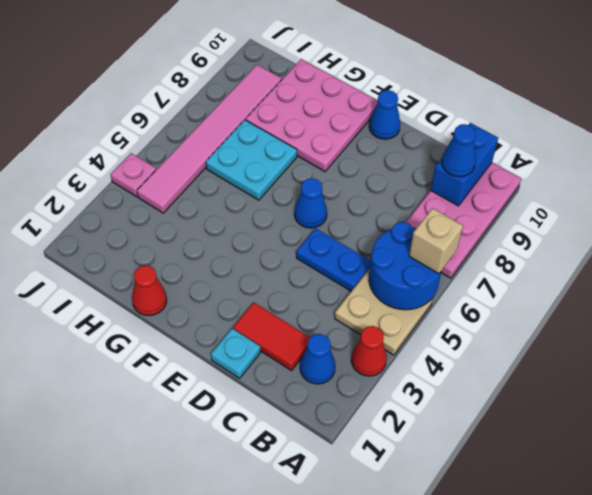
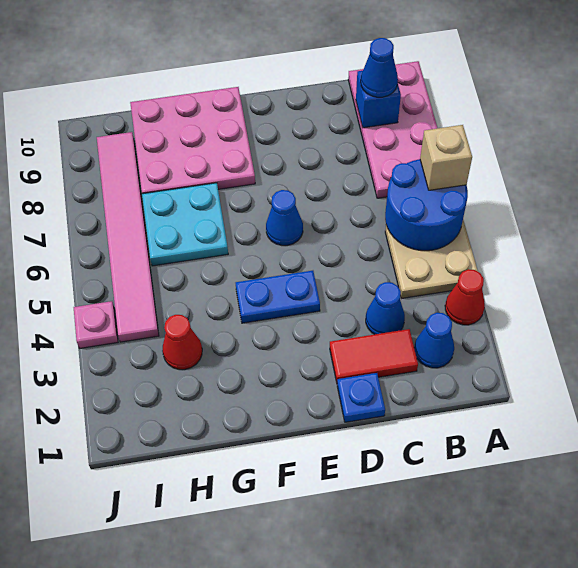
blue 1x2 brick [431,123,498,206] -> blue 1x1 brick [356,71,401,128]
blue 1x2 plate [296,228,371,291] -> blue 1x2 plate moved to [236,271,320,323]
cyan 1x1 plate [211,328,261,378] -> blue 1x1 plate [337,373,385,422]
blue 1x1 cone [369,90,400,139] -> blue 1x1 cone moved to [366,282,405,335]
red 1x1 cone [132,265,167,316] -> red 1x1 cone moved to [162,315,202,370]

